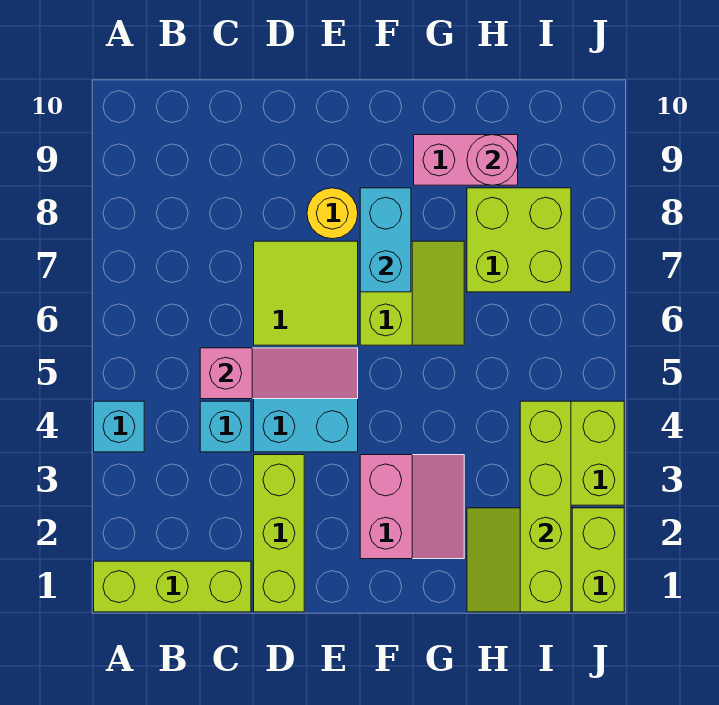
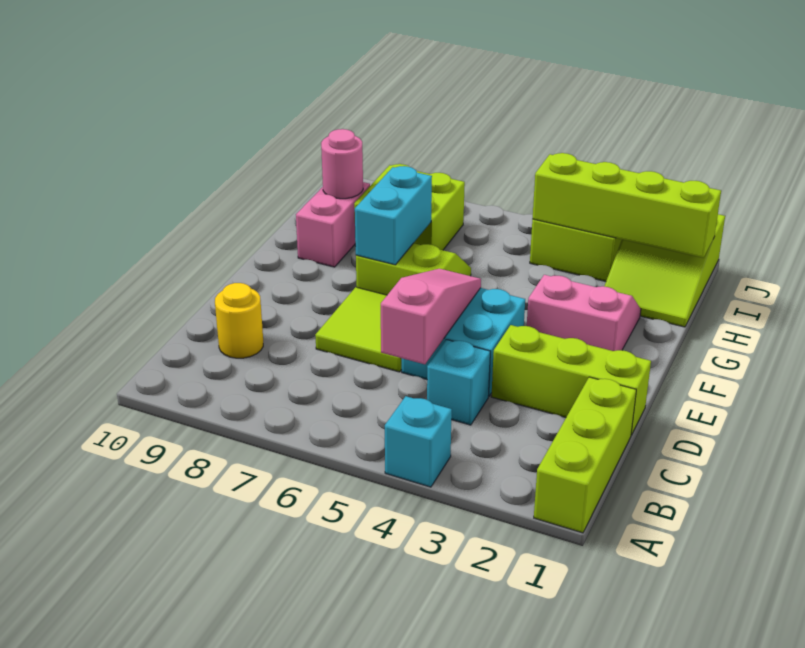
yellow 1x1 round brick [307,188,358,239] -> yellow 1x1 round brick moved to [215,283,263,358]
cyan 1x2 brick [360,188,411,292] -> cyan 1x2 brick turned to [355,166,432,265]

